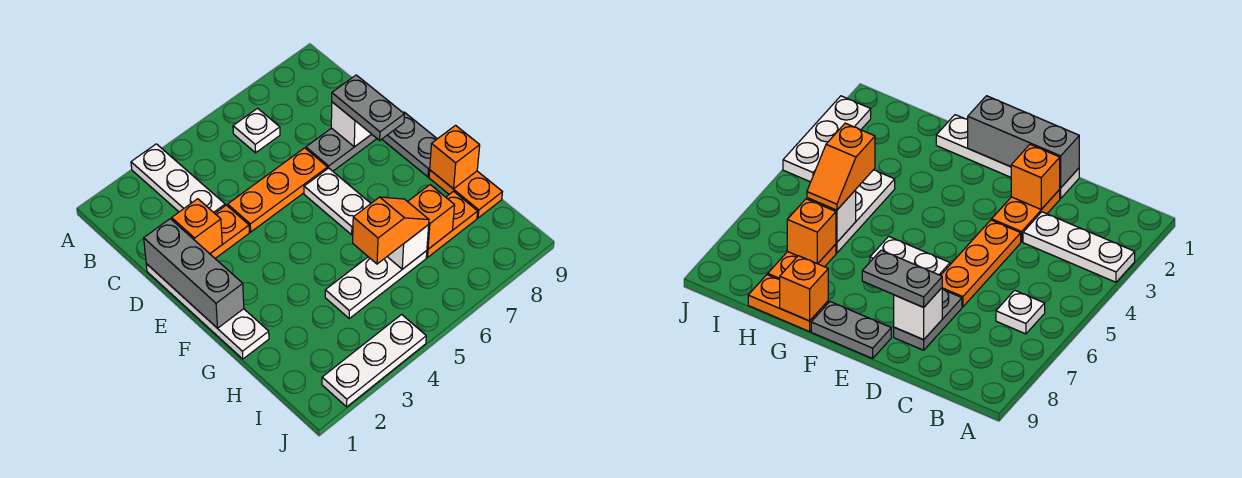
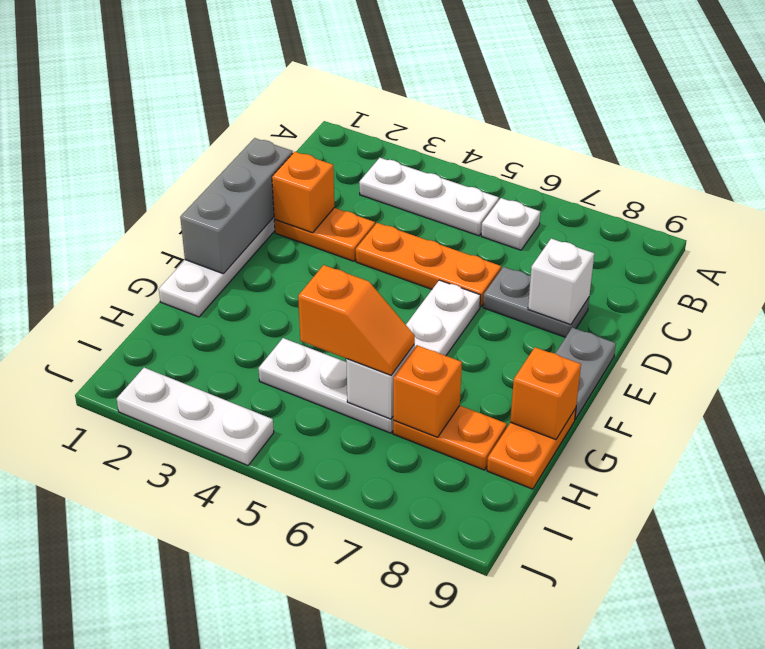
white 1x3 plate [131,144,225,213] -> white 1x3 plate turned to [359,158,499,236]
grey 1x2 plate [332,75,404,140] -> none

